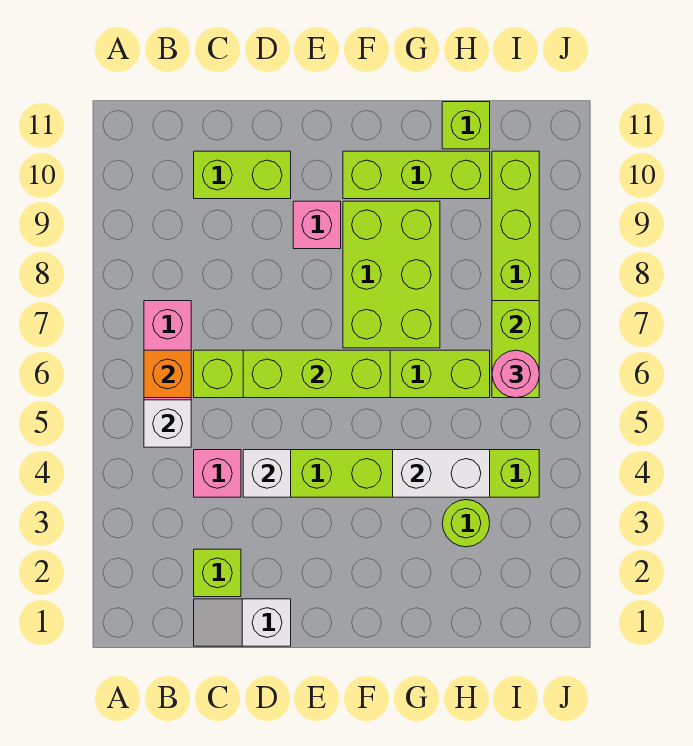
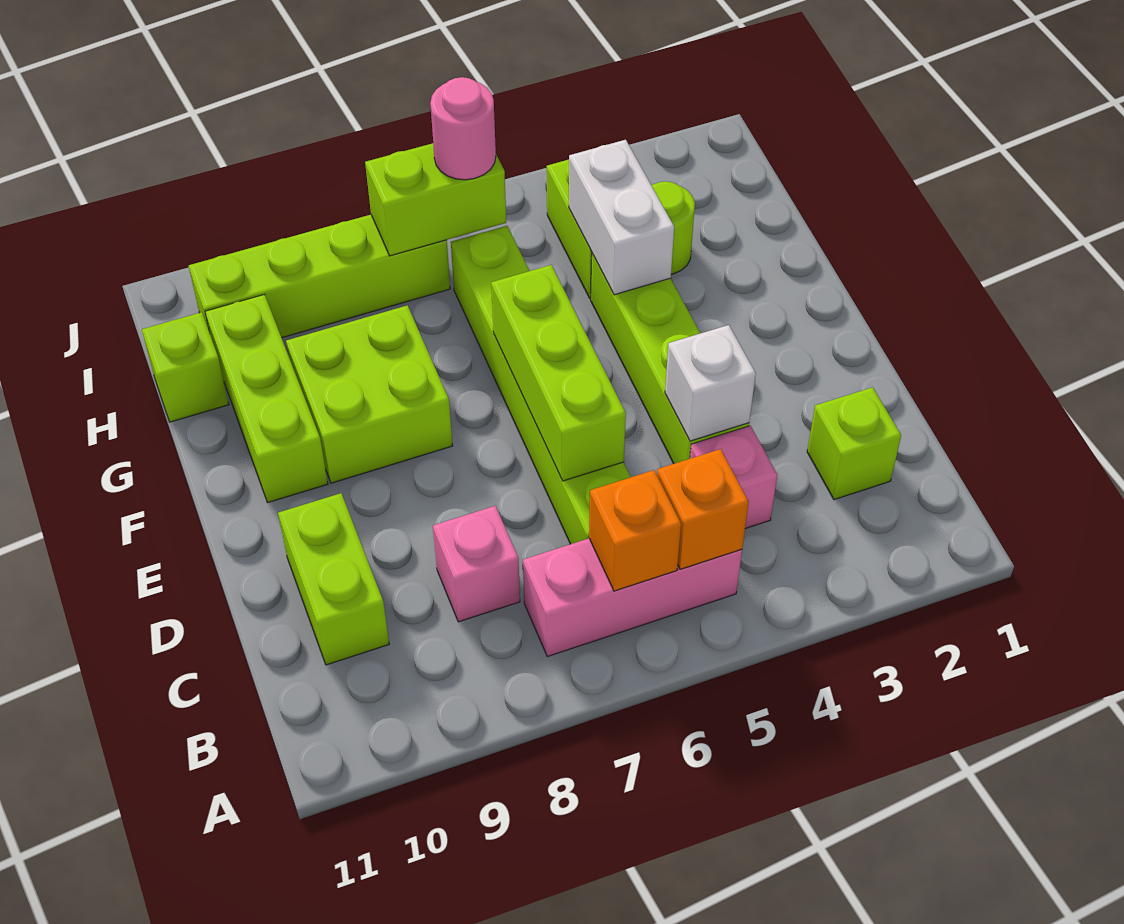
white 1x1 brick [144,400,191,447] -> orange 1x1 brick [657,449,749,569]
white 1x2 slope [194,599,291,646] -> none
pink 1x1 brick [293,201,341,249] -> pink 1x1 brick moved to [433,506,520,622]
lime 2x3 brick [343,201,440,348] -> lime 2x2 brick [286,305,453,483]

